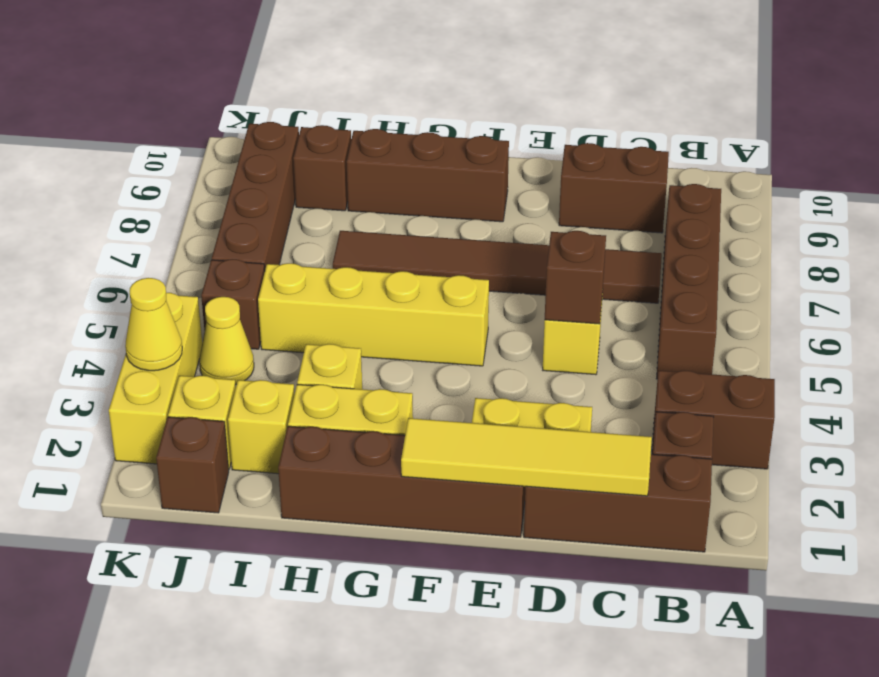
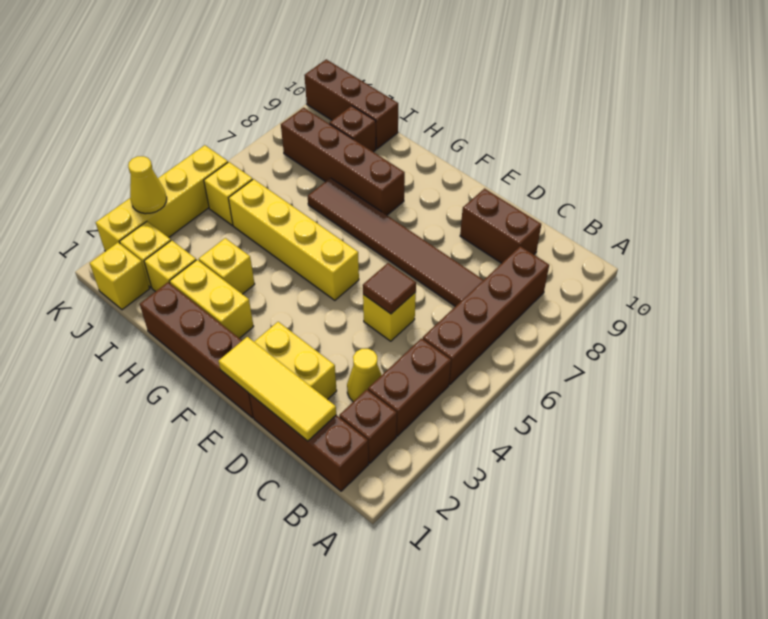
brown 1x2 brick [652,371,775,469] -> brown 1x2 brick turned to [368,338,451,436]
yellow 1x4 tile [401,418,652,496] -> yellow 1x3 tile [218,337,336,441]
brown 1x1 brick [545,231,606,324] -> brown 1x1 tile [363,263,416,314]
brown 1x3 brick [347,129,509,222] -> brown 1x3 brick moved to [304,59,398,149]
brown 1x1 brick [156,417,229,513] -> yellow 1x1 brick [90,243,149,310]
yellow 1x1 cone [199,297,254,385] -> yellow 1x1 cone moved to [347,349,382,402]
brown 1x1 brick [201,259,265,349] -> yellow 1x1 brick [204,162,253,225]
brown 1x4 brick [212,122,299,270] -> brown 1x4 brick turned to [281,108,405,215]
yellow 1x3 brick [109,293,202,464] -> yellow 1x4 brick [96,145,228,251]

